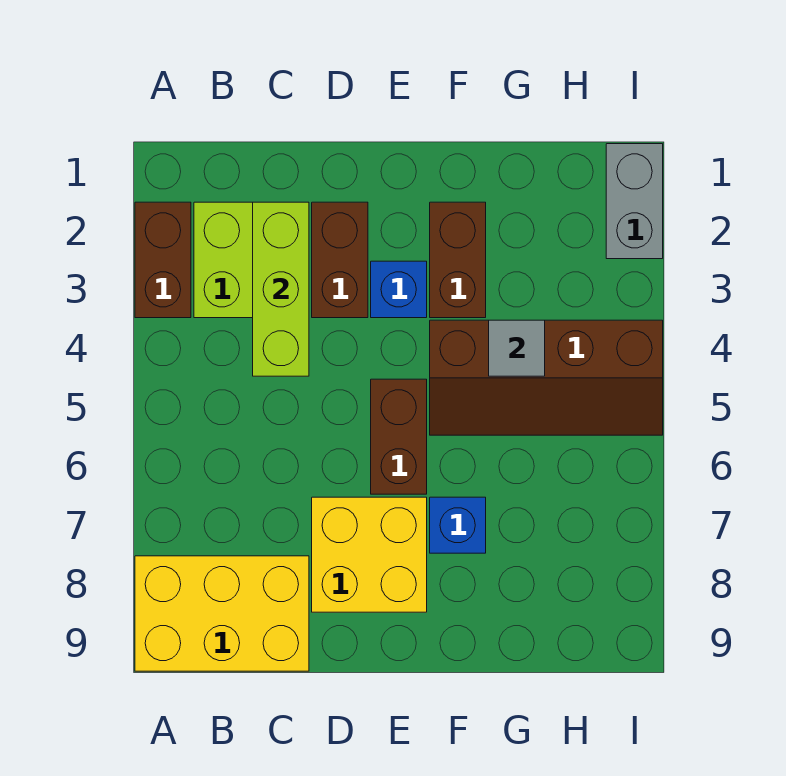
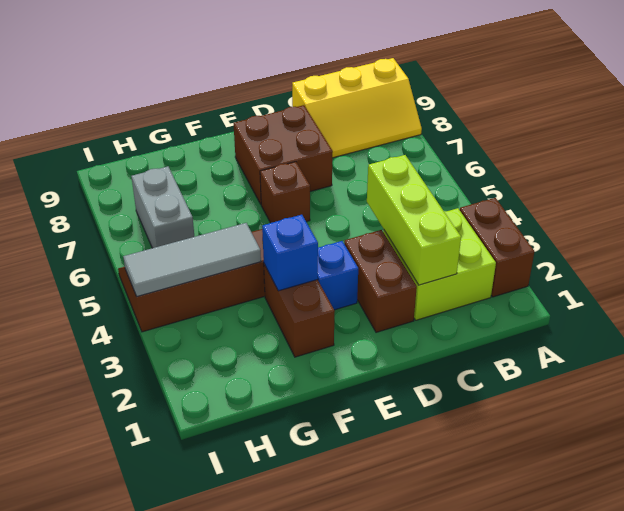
yellow 2x3 brick [135,556,309,671] -> yellow 2x3 slope [292,58,422,158]
yellow 2x2 brick [312,497,427,612] -> brown 2x2 brick [233,105,333,204]
brown 1x2 brick [371,379,427,494] -> brown 1x1 brick [260,162,310,223]
blue 1x1 brick [430,497,486,553] -> blue 1x1 brick moved to [262,215,318,291]
grey 1x1 tile [489,320,545,376] -> grey 1x3 tile [123,223,261,296]
grey 1x2 brick [606,144,663,259] -> grey 1x2 brick moved to [131,166,194,248]

